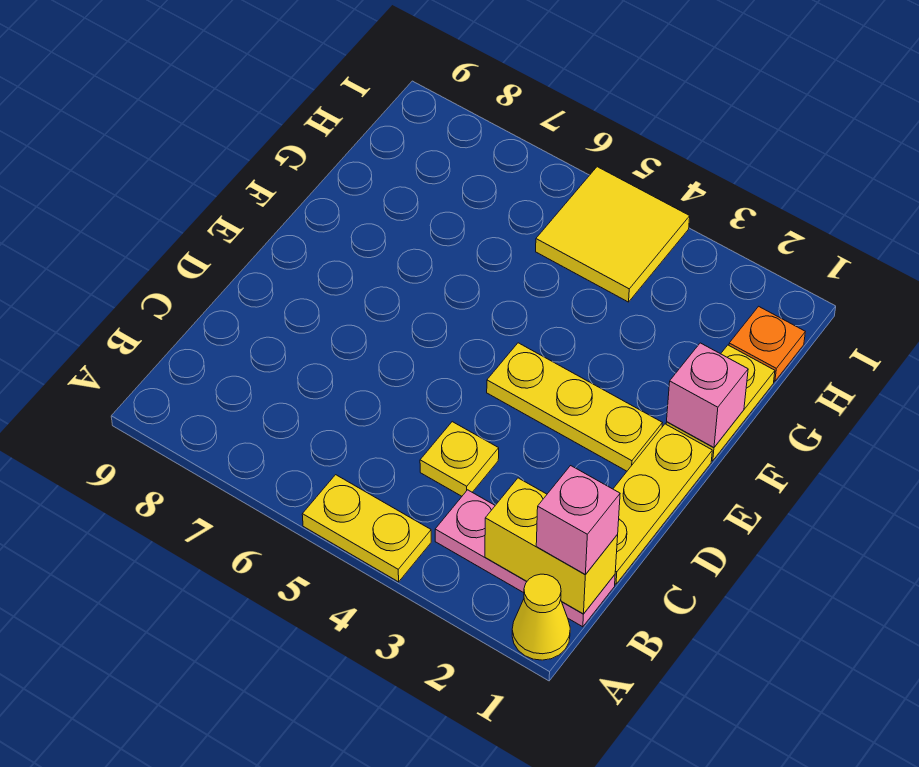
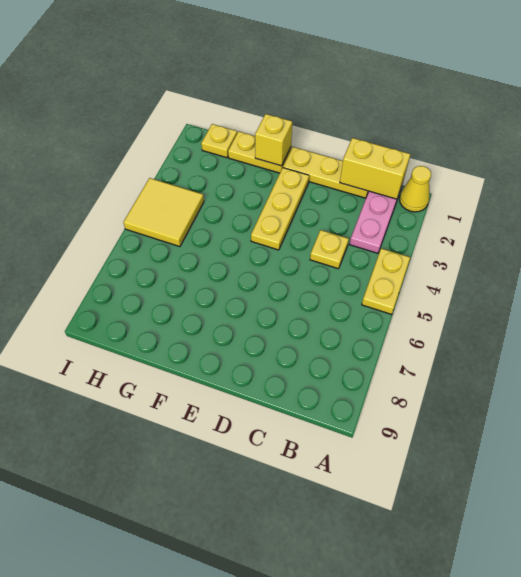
yellow 1x2 brick [485,478,618,614] -> yellow 1x2 brick turned to [340,138,410,199]
pink 1x1 brick [536,466,620,574] -> none
pink 1x1 brick [667,343,748,448] -> yellow 1x1 brick [255,114,292,166]
orange 1x1 plate [729,306,805,381] -> yellow 1x1 plate [201,124,237,158]

